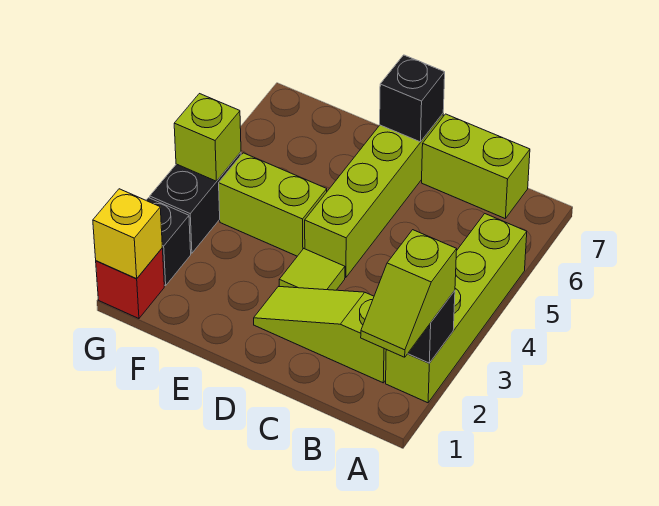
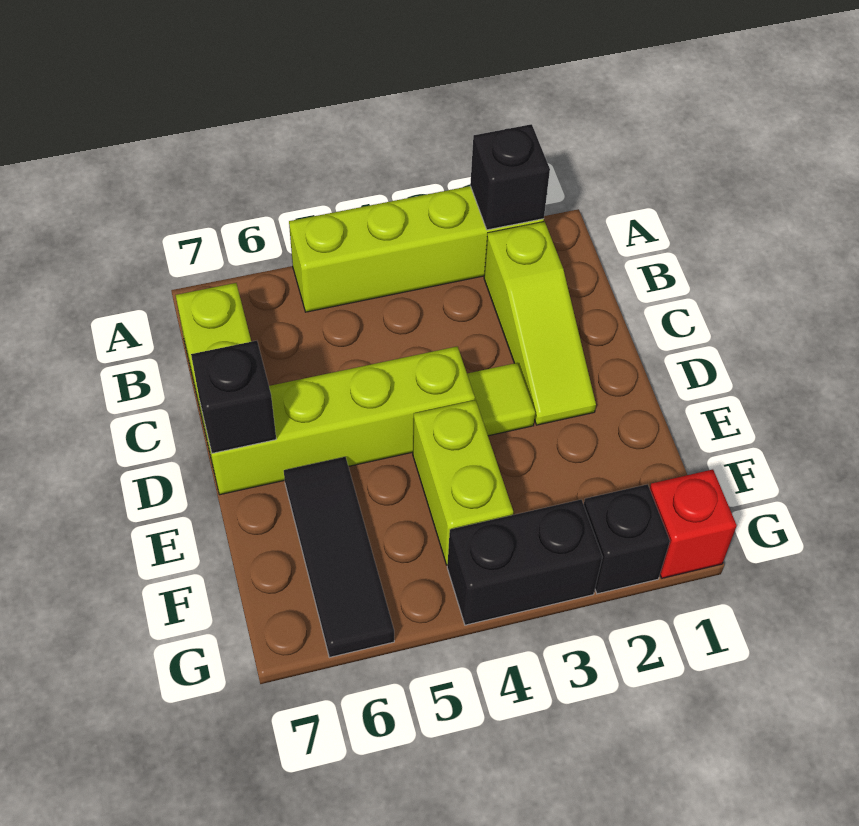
lime 1x2 slope [361,230,457,357] -> none
none -> black 1x3 tile [284,457,394,657]
yellow 1x1 brick [93,189,162,279] -> none
lime 1x1 brick [174,94,241,181] -> none

